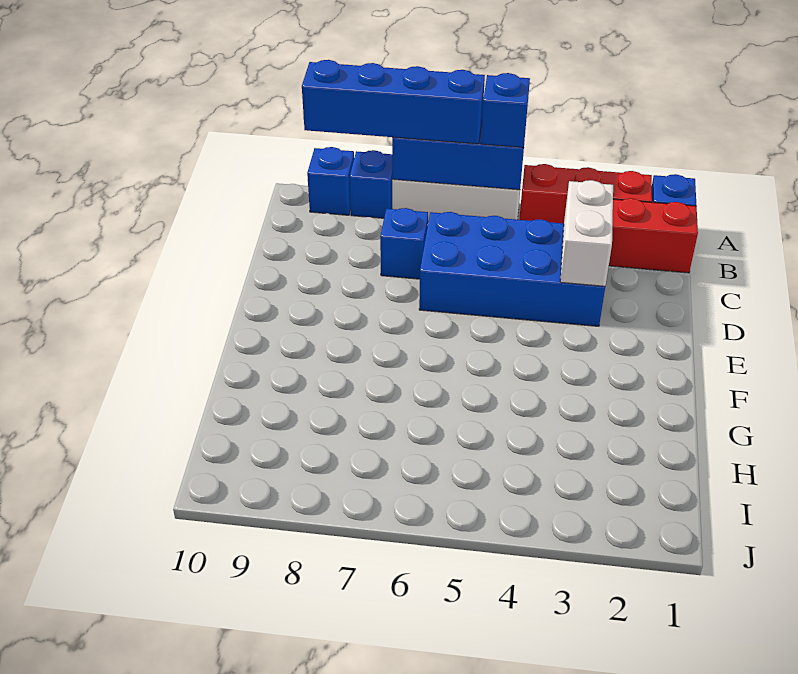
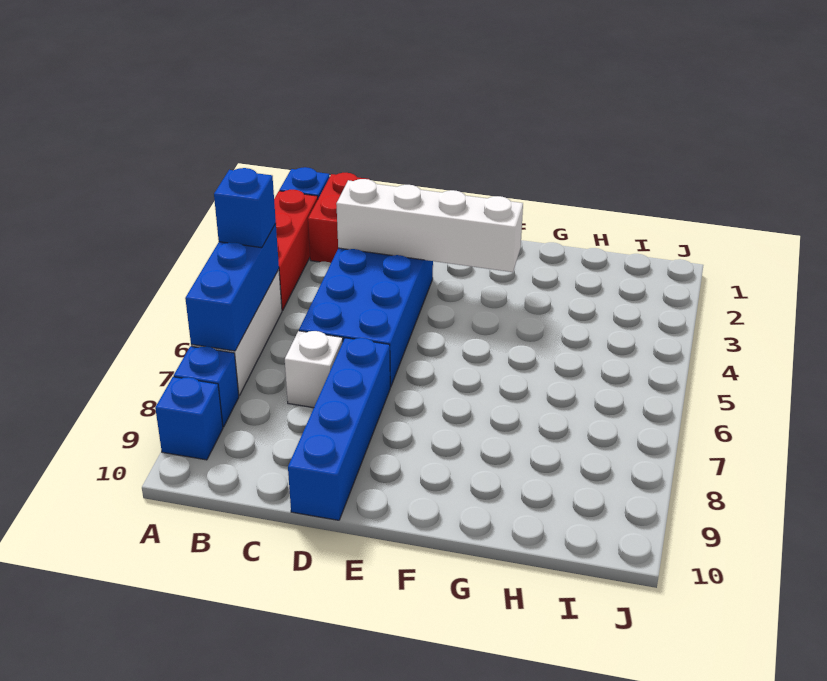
blue 1x4 brick [302,60,485,144] -> blue 1x4 brick moved to [288,338,390,520]
white 1x2 brick [560,180,613,286] -> white 1x4 brick [336,179,523,272]
blue 1x1 brick [380,208,428,279] -> white 1x1 brick [285,331,343,408]

